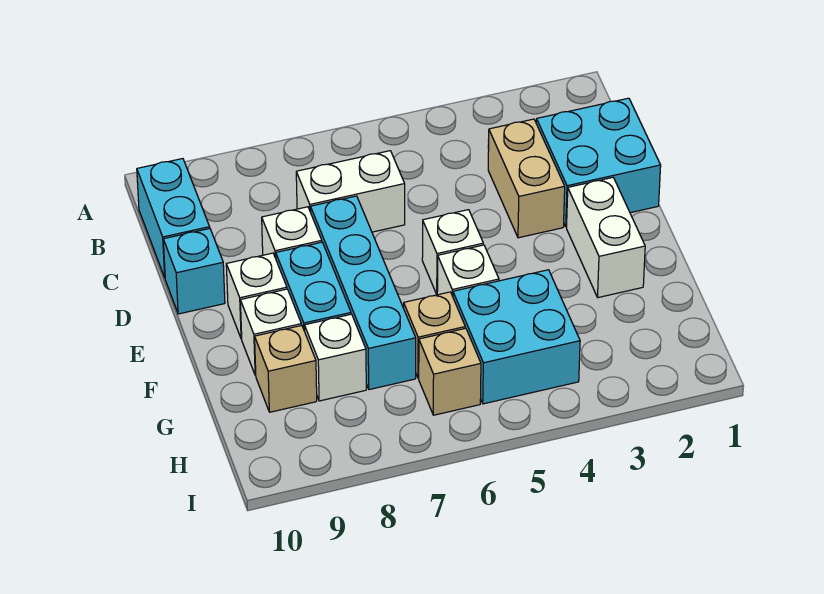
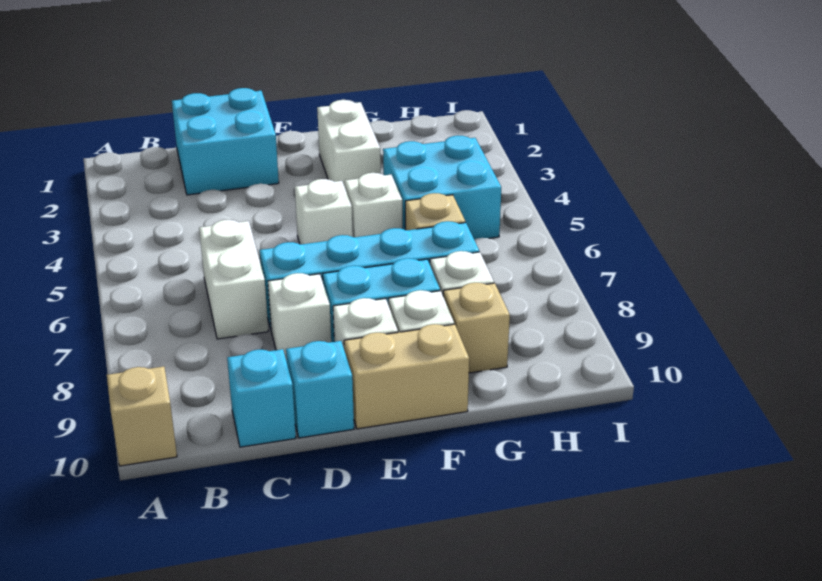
cyan 1x2 brick [137,159,210,277] -> cyan 1x1 brick [227,349,296,447]
tan 1x2 brick [488,119,565,238] -> tan 1x2 brick moved to [344,324,469,429]
white 1x2 brick [567,178,645,298] -> white 1x2 brick turned to [317,100,381,186]
tan 1x1 brick [419,328,481,415] -> tan 1x1 brick moved to [107,367,177,466]

